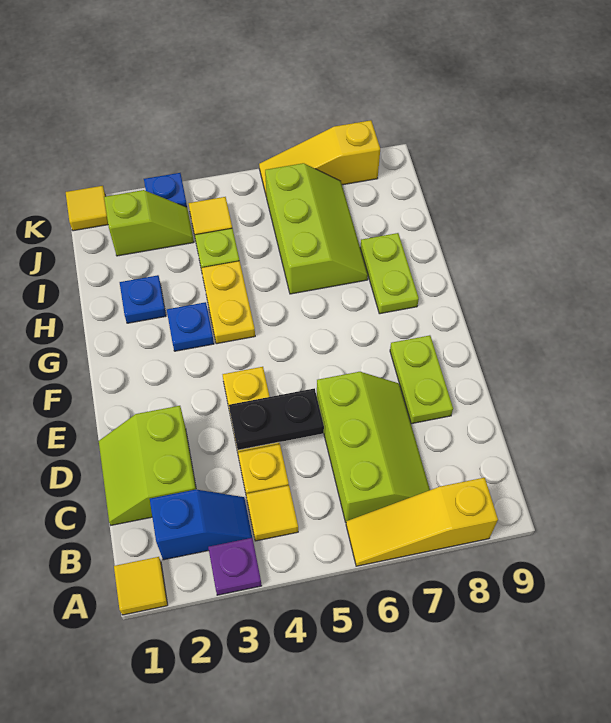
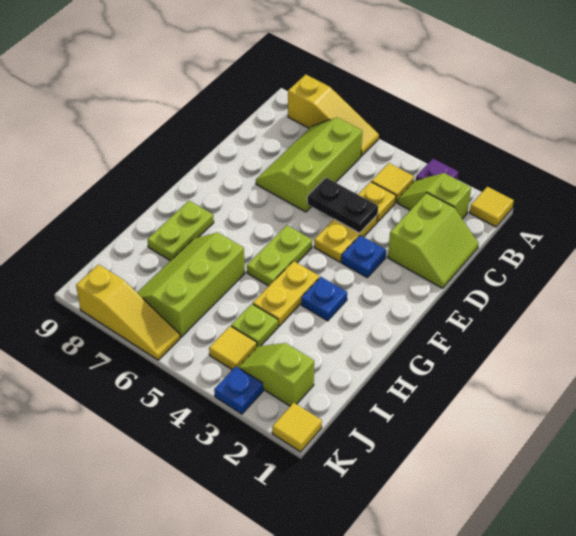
blue 1x2 slope [150,490,252,560] -> lime 1x2 slope [398,173,471,219]
lime 1x2 plate [390,335,453,424] -> lime 1x2 plate moved to [247,225,312,286]
blue 1x1 plate [120,275,166,323] -> blue 1x1 plate moved to [341,235,386,277]

